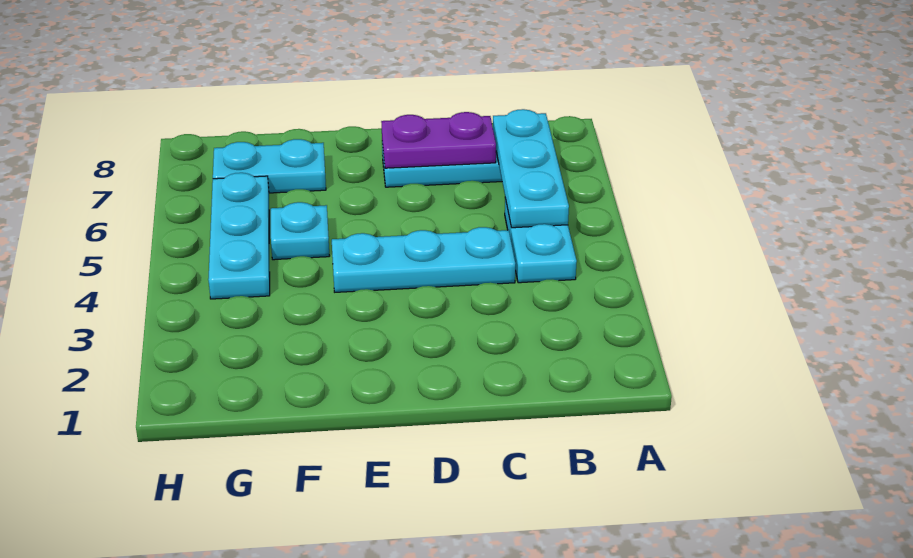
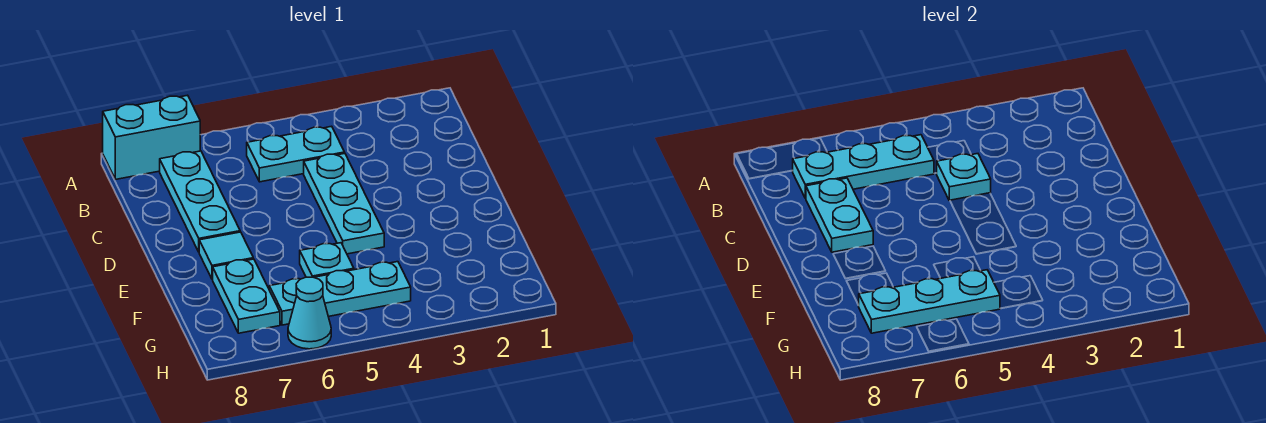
none -> cyan 1x2 brick [103,95,200,179]
none -> cyan 1x1 plate [937,154,991,201]
purple 1x2 plate [381,112,496,168] -> cyan 1x2 plate [806,178,873,252]
none -> cyan 1x1 tile [199,232,253,279]
none -> cyan 1x3 plate [859,270,1000,333]
none -> cyan 1x1 cone [288,277,331,349]

